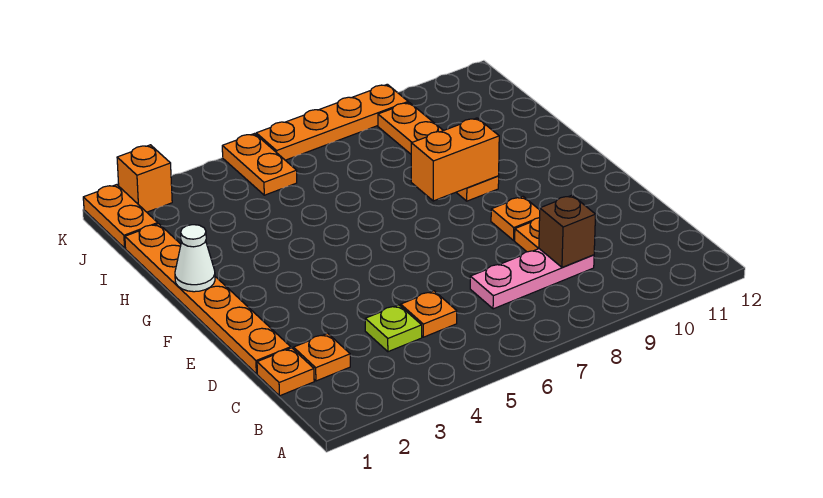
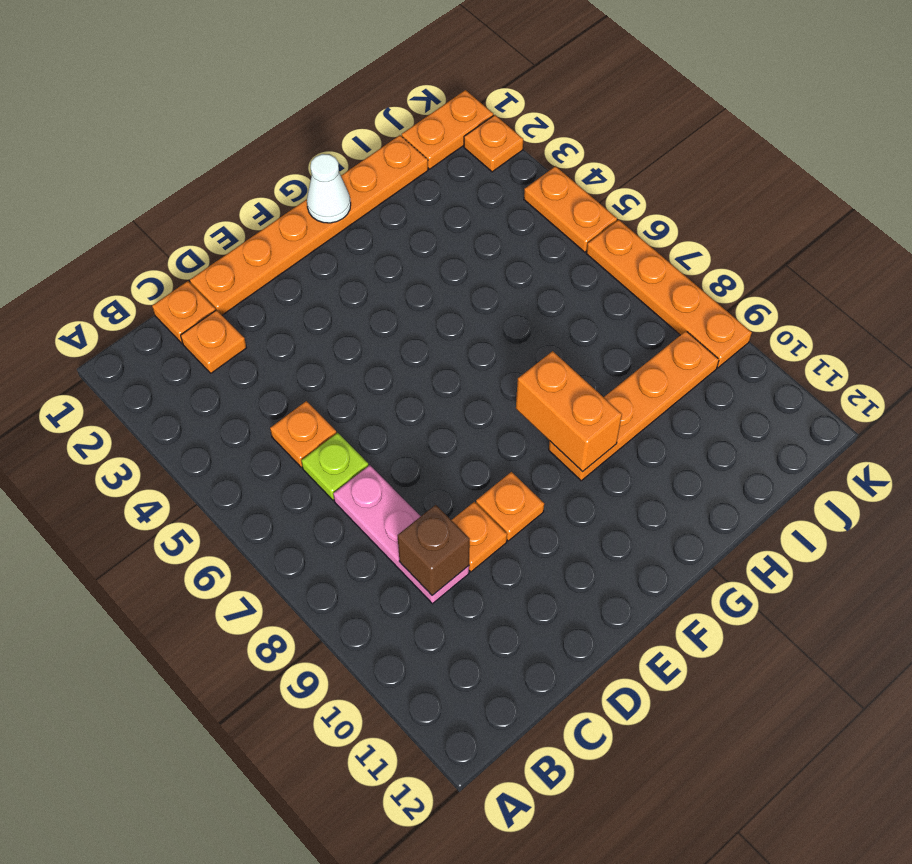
lime 1x1 plate [365,305,422,352] -> lime 1x1 plate moved to [301,433,369,500]
orange 1x2 plate [222,134,297,195] -> orange 1x2 plate turned to [524,166,617,252]
orange 1x1 brick [117,145,172,212] -> orange 1x1 plate [464,115,523,172]

